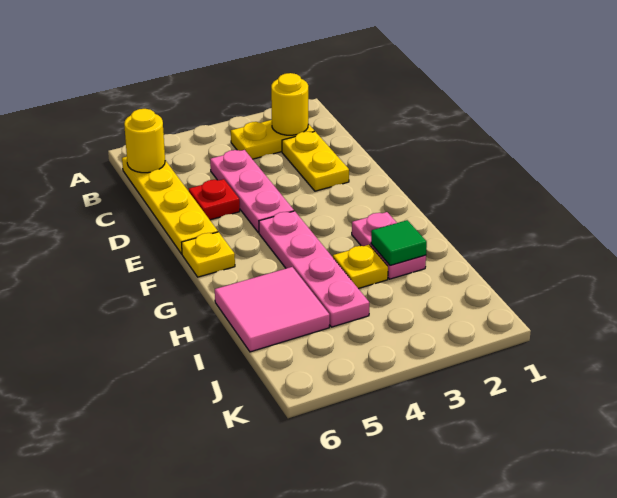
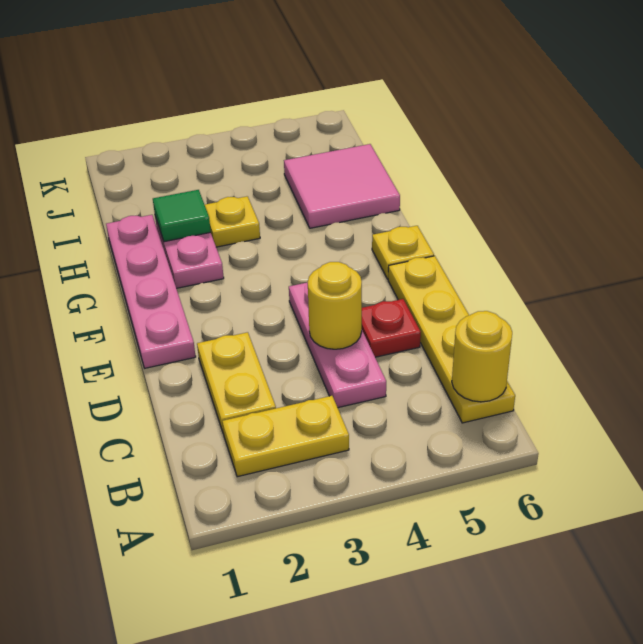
yellow 1x1 round brick [271,73,308,135] -> yellow 1x1 round brick moved to [308,262,362,349]
pink 1x4 plate [259,211,369,327] -> pink 1x4 plate moved to [106,215,196,368]

